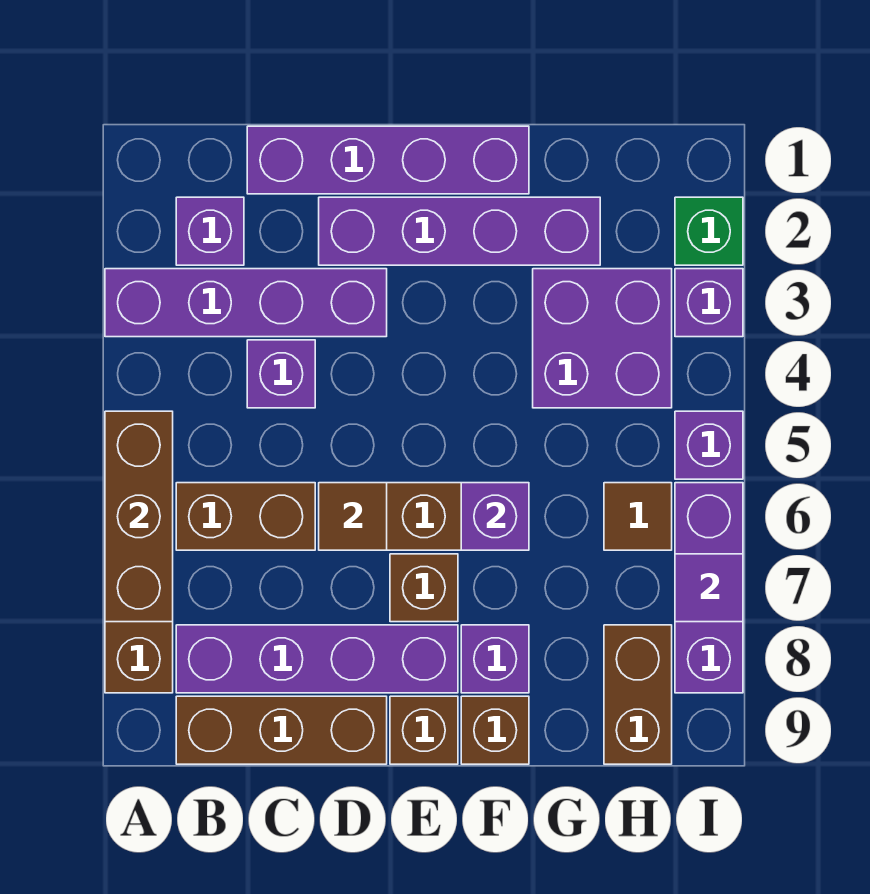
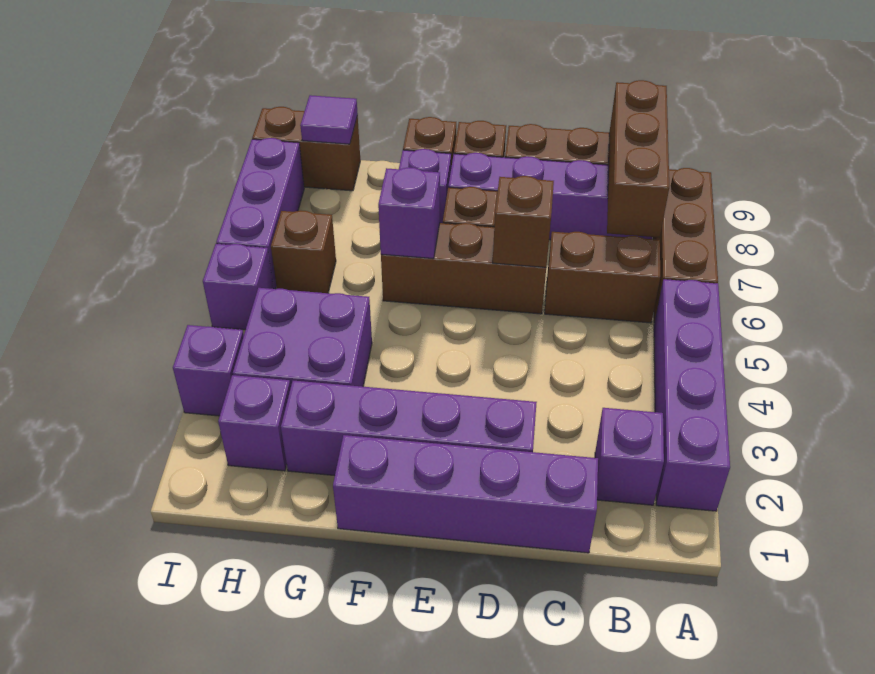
purple 1x4 brick [105,269,387,337] -> purple 1x4 brick turned to [654,279,730,511]
brown 1x3 brick [105,411,173,622] -> brown 1x3 brick moved to [607,80,669,238]
purple 1x1 brick [247,340,315,408] -> purple 1x1 brick moved to [218,375,291,471]
brown 1x1 tile [319,483,387,550] -> brown 1x1 brick [493,176,554,267]
brown 1x1 tile [604,483,672,550] -> brown 1x1 brick [271,211,336,293]
brown 1x2 brick [604,625,672,764] -> brown 1x2 brick turned to [252,107,360,191]
green 1x1 brick [675,197,743,265] -> none
purple 1x1 tile [675,554,743,622] -> purple 1x1 tile moved to [300,95,358,144]

